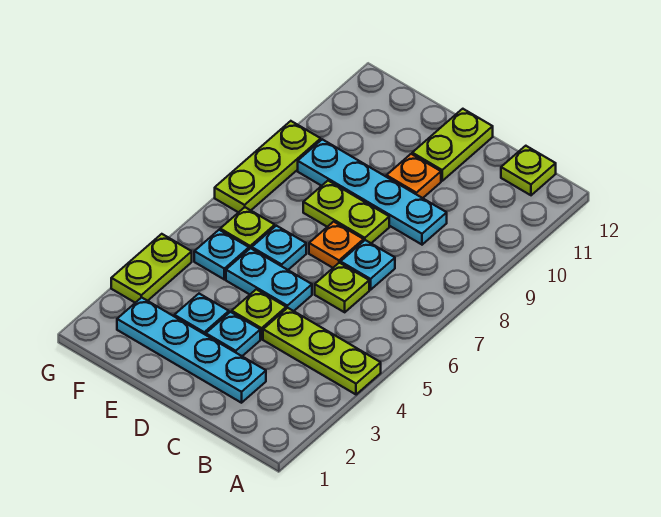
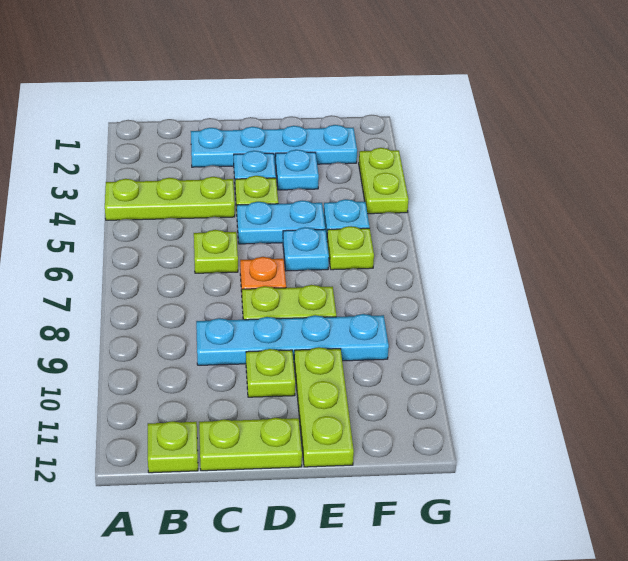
cyan 1x1 plate [341,240,395,290] -> none
orange 1x1 plate [386,154,441,198] -> lime 1x1 plate [246,349,295,397]
lime 1x2 plate [412,109,493,181] -> lime 1x2 plate turned to [199,418,302,471]
lime 1x3 plate [215,121,321,212] -> lime 1x3 plate moved to [294,347,354,467]

